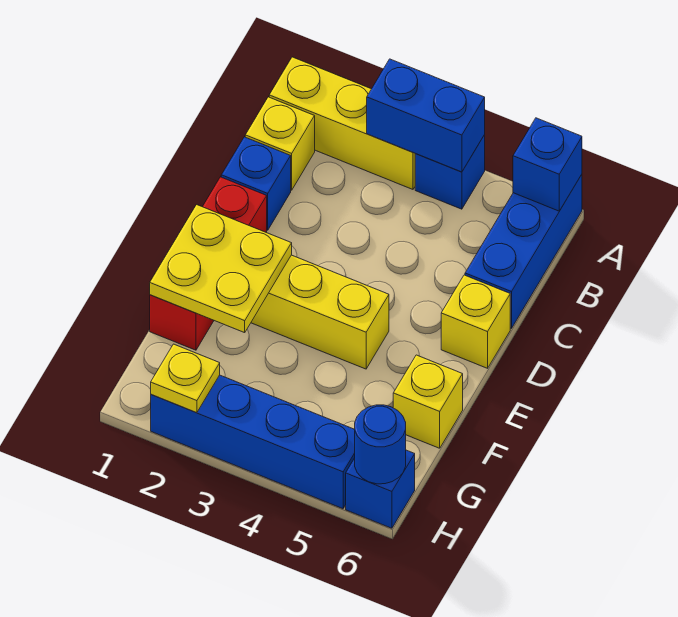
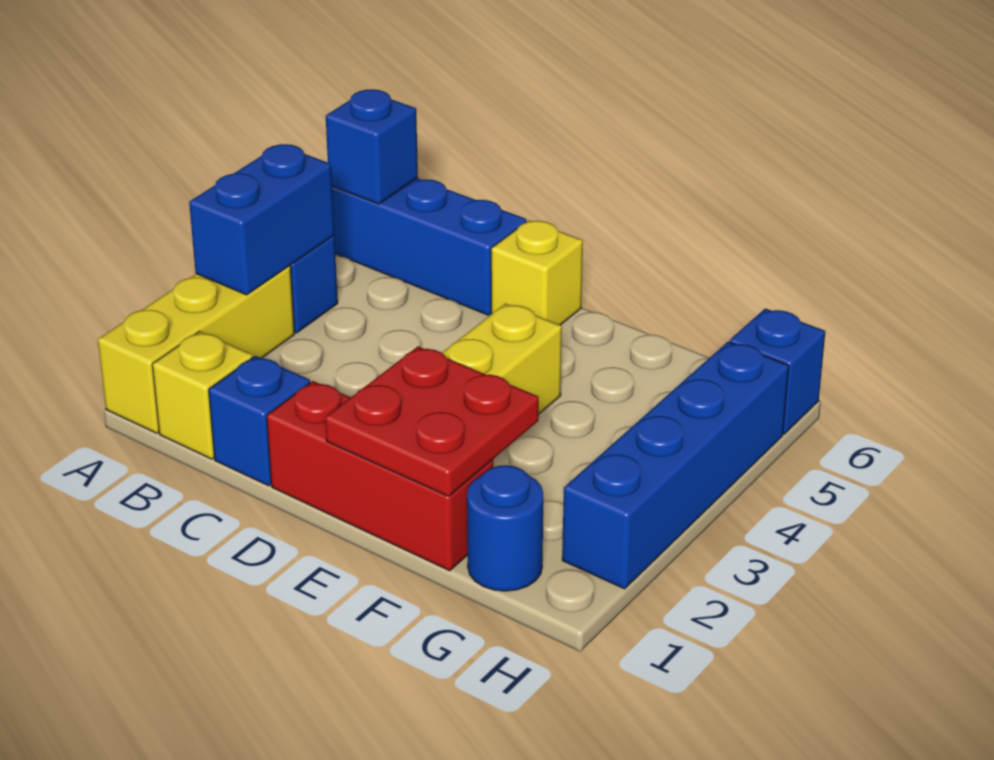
yellow 2x2 plate [150,205,292,333] -> red 2x2 plate [325,346,539,497]
yellow 1x1 brick [393,355,463,448] -> none
yellow 1x1 plate [151,344,220,413] -> none
blue 1x1 round brick [355,405,406,484] -> blue 1x1 round brick moved to [467,465,543,591]

